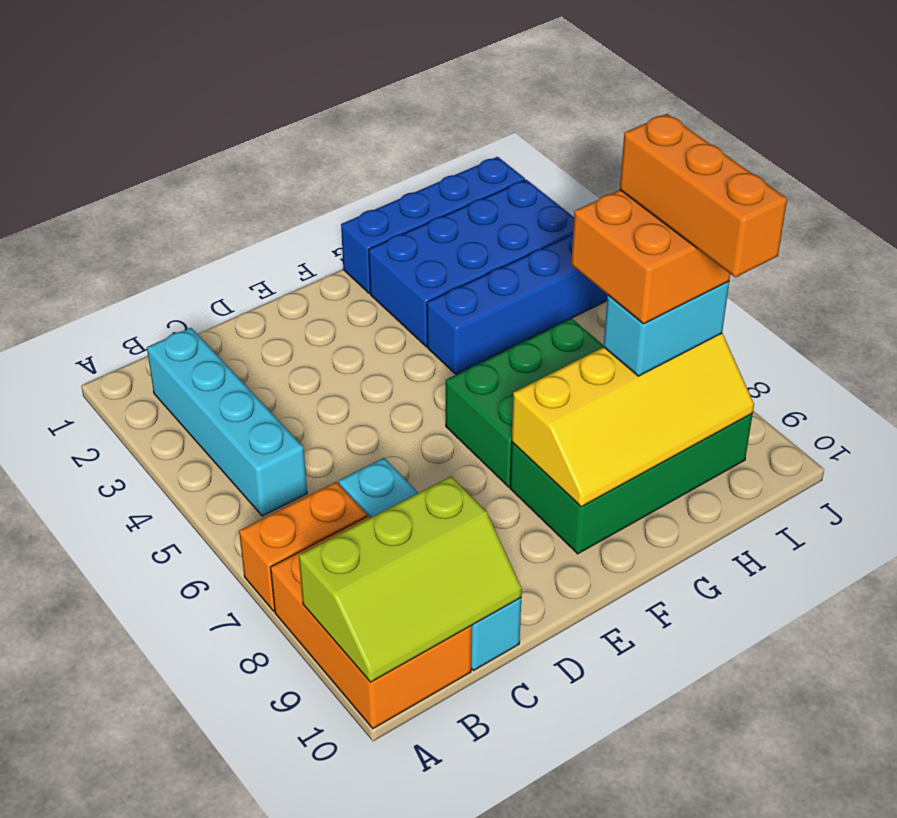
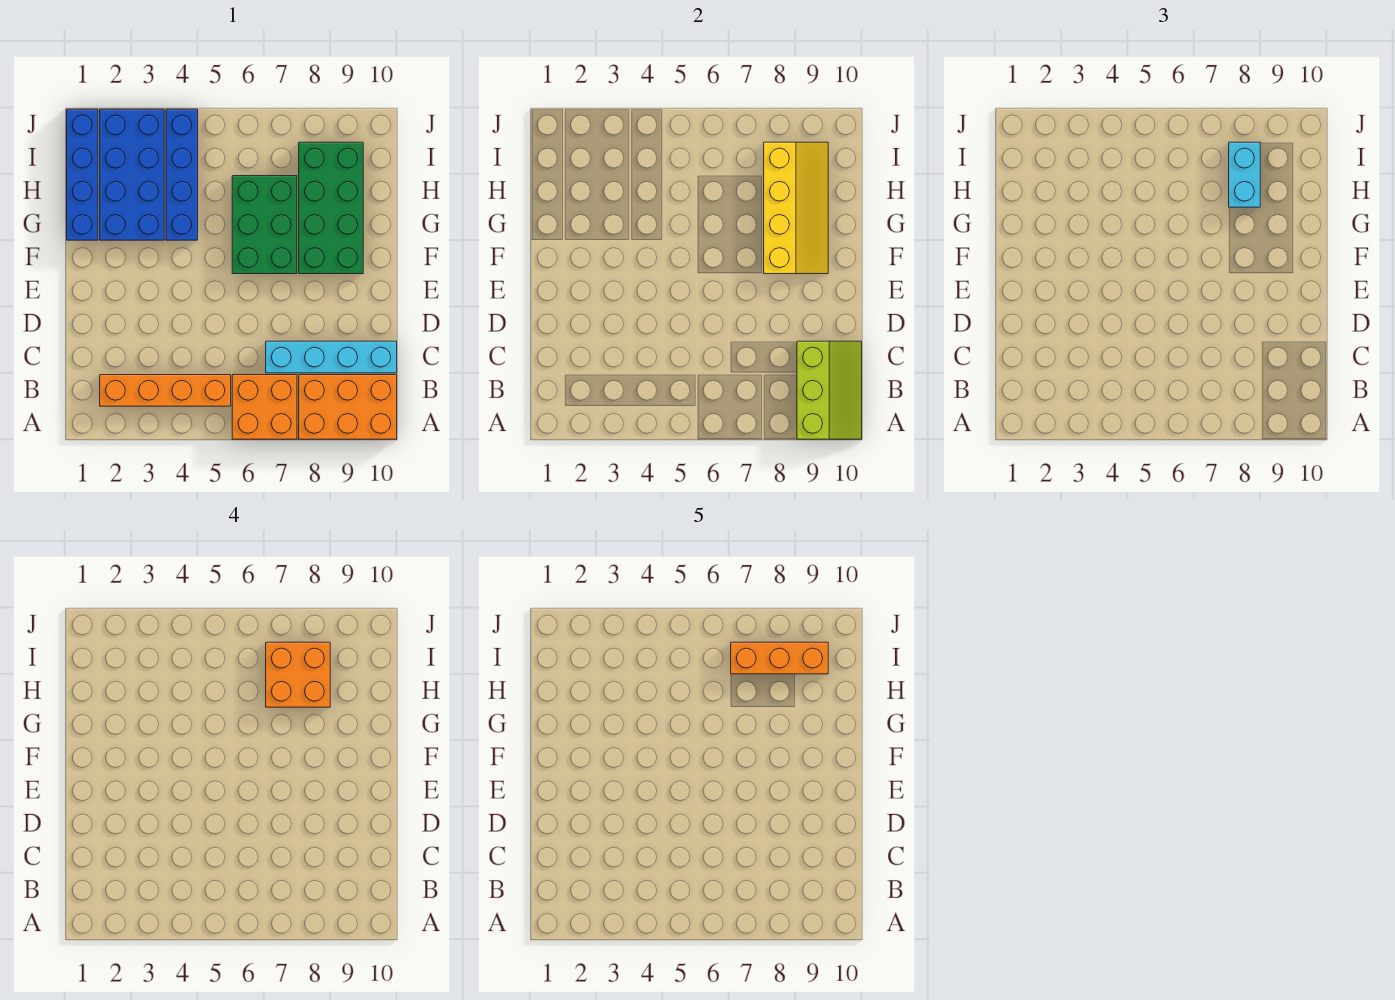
orange 1x2 brick [239,482,367,611] -> orange 2x2 brick [232,375,297,439]
cyan 1x4 brick [147,328,307,516] -> orange 1x4 brick [100,375,231,406]

